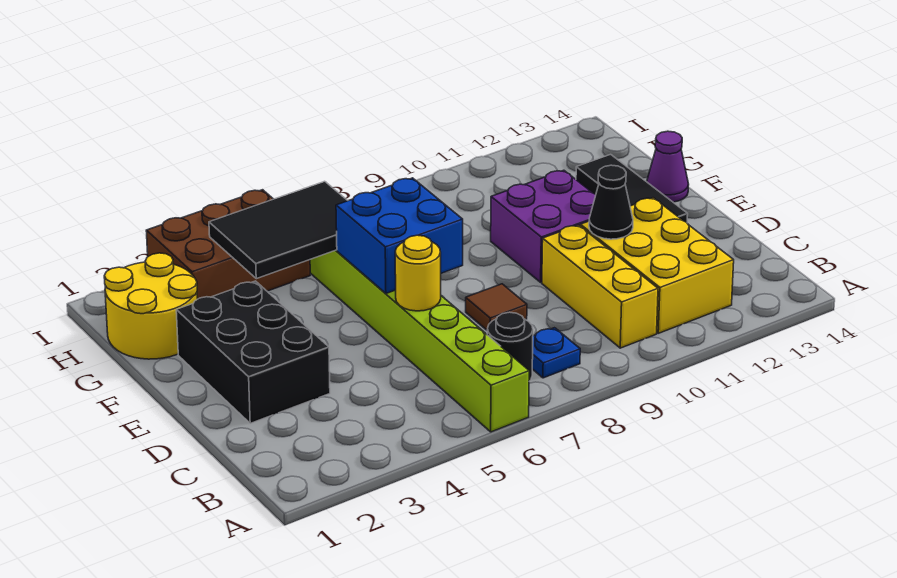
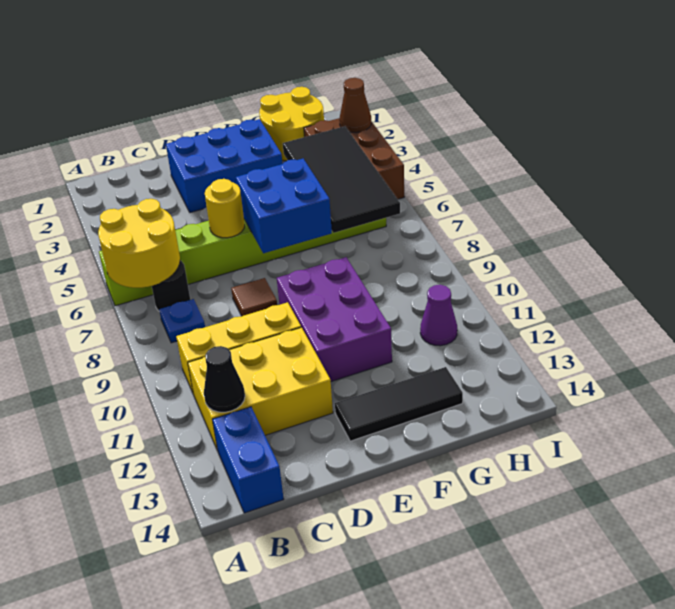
none -> yellow 2x2 round brick [98,199,180,288]
none -> blue 1x2 brick [212,407,284,513]
black 2x3 brick [176,281,330,423] -> blue 2x3 brick [166,119,283,213]
black 1x1 cone [589,165,633,239] -> black 1x1 cone moved to [204,346,245,412]
purple 2x2 brick [491,170,596,282] -> purple 2x3 brick [277,257,392,382]
purple 1x1 cone [647,131,689,202] -> purple 1x1 cone moved to [420,285,457,346]
black 2x3 tile [209,181,348,279] -> black 2x4 tile [283,126,400,233]
none -> brown 1x1 cone [339,78,371,133]

